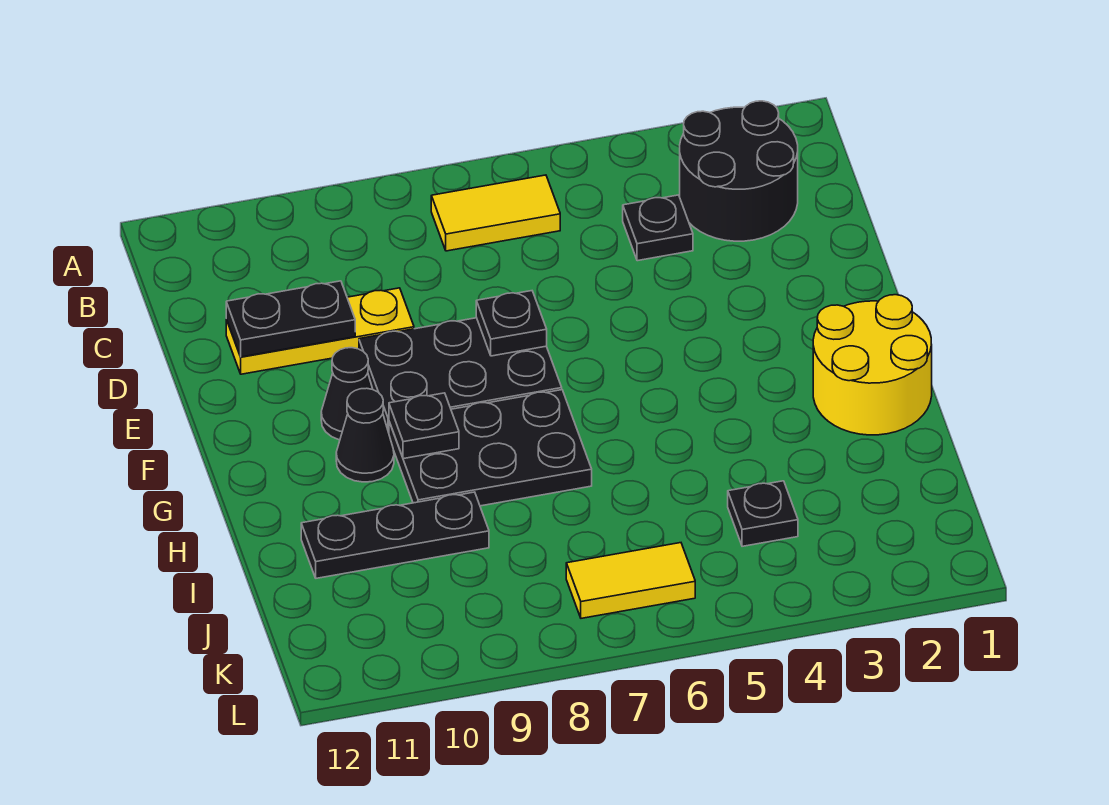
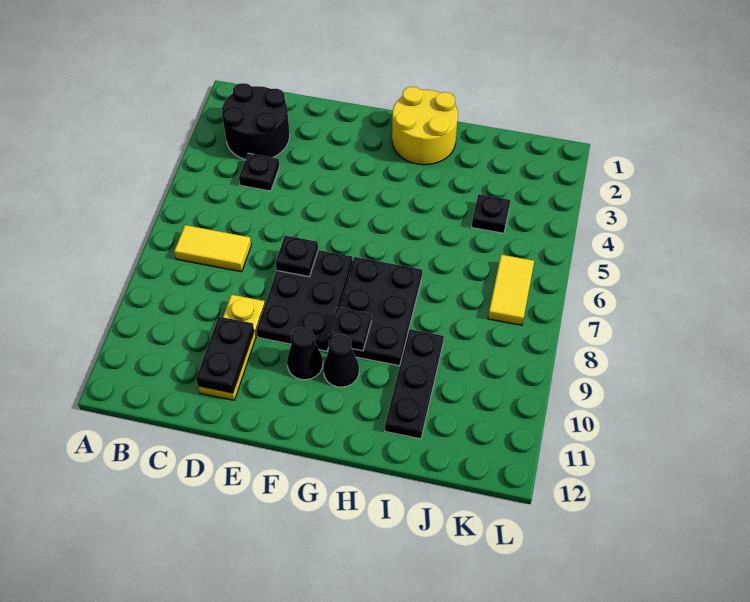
yellow 1x2 tile [431,175,560,251] -> yellow 1x2 tile turned to [174,225,251,272]

